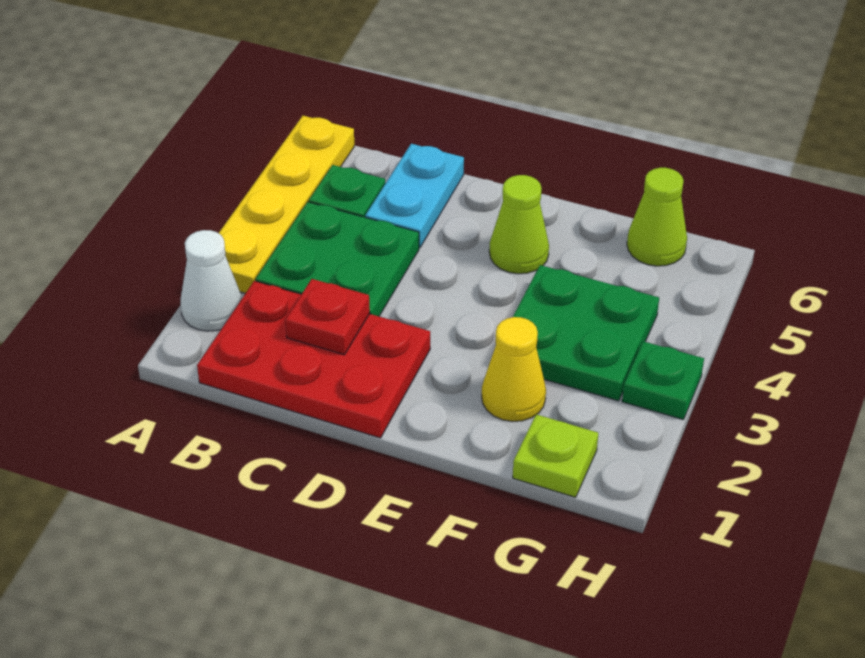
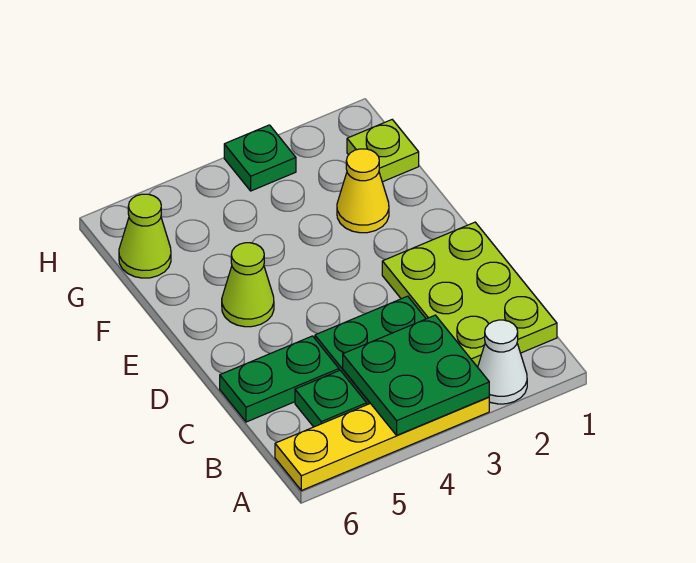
red 2x3 plate [197,281,430,438] -> lime 2x3 plate [382,222,557,367]
red 1x1 plate [285,279,370,355] -> none
cyan 1x2 plate [365,144,464,248] -> green 1x2 plate [220,336,339,422]
green 2x2 plate [513,265,659,401] -> green 2x2 plate moved to [343,315,489,435]

